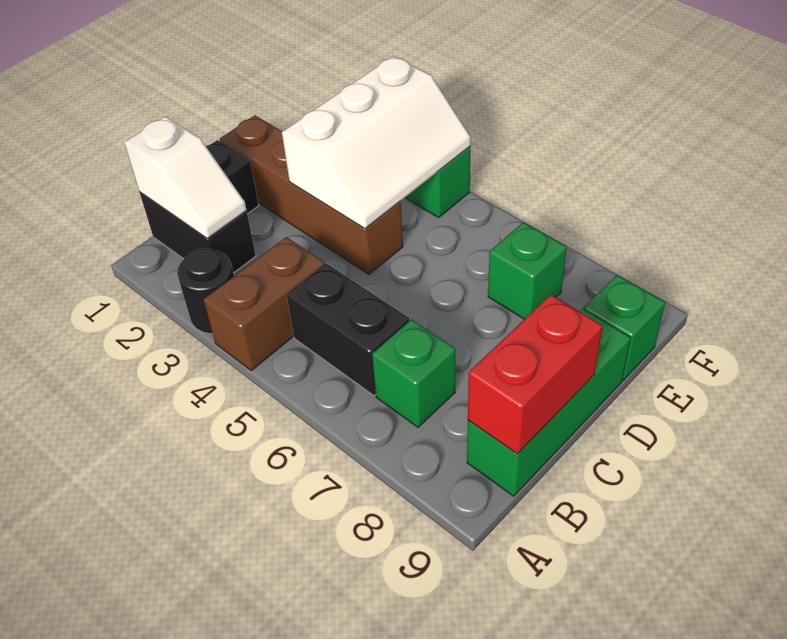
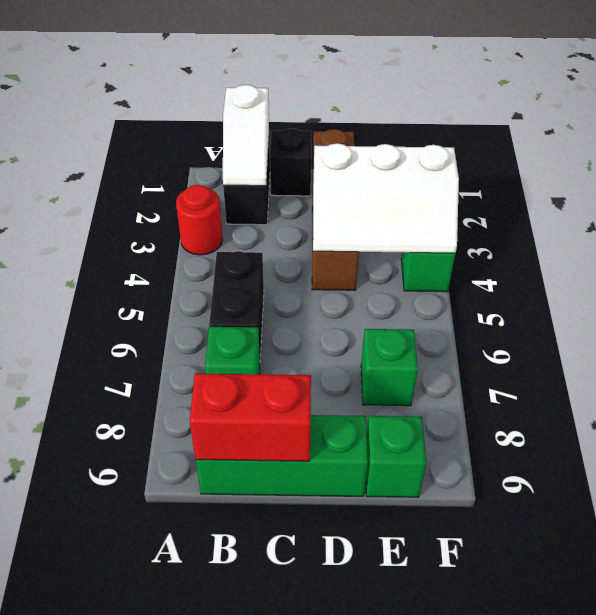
black 1x1 round brick [177,248,234,334] -> red 1x1 round brick [176,185,223,255]
brown 1x2 brick [204,237,324,371] -> none

